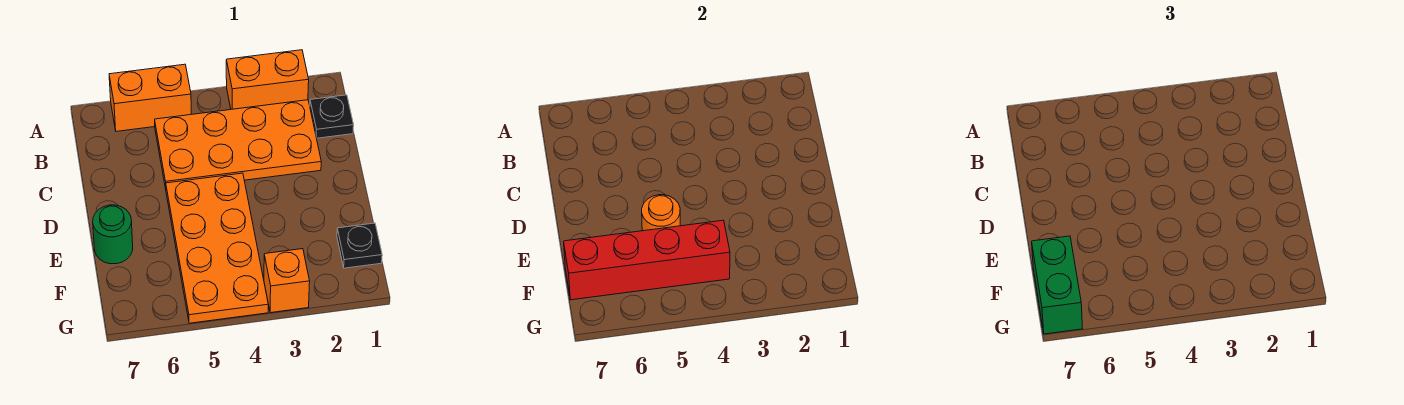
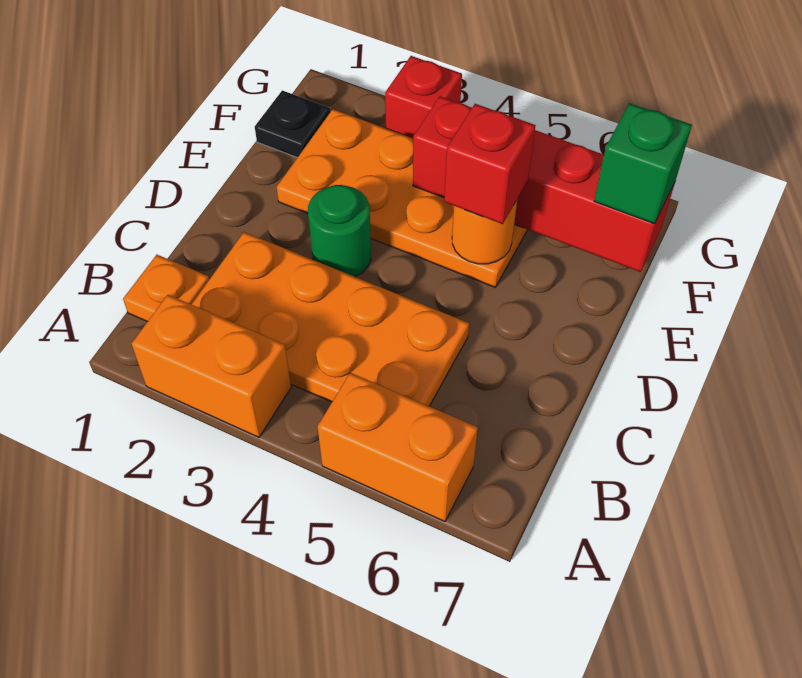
black 1x1 plate [310,95,354,138] -> orange 1x1 plate [123,255,209,322]
orange 2x4 plate [166,173,268,323] -> orange 2x4 plate turned to [277,109,528,287]
none -> red 1x1 brick [444,104,536,224]
green 1x1 round brick [93,205,133,264] -> green 1x1 round brick moved to [308,185,371,277]
green 1x2 brick [1032,236,1083,334] -> green 1x1 brick [594,103,692,224]
orange 1x1 brick [264,249,310,313] -> red 1x1 brick [385,56,462,138]

